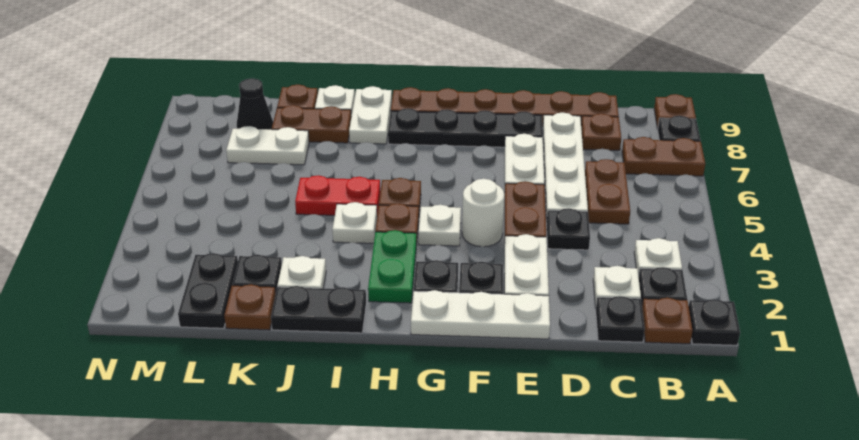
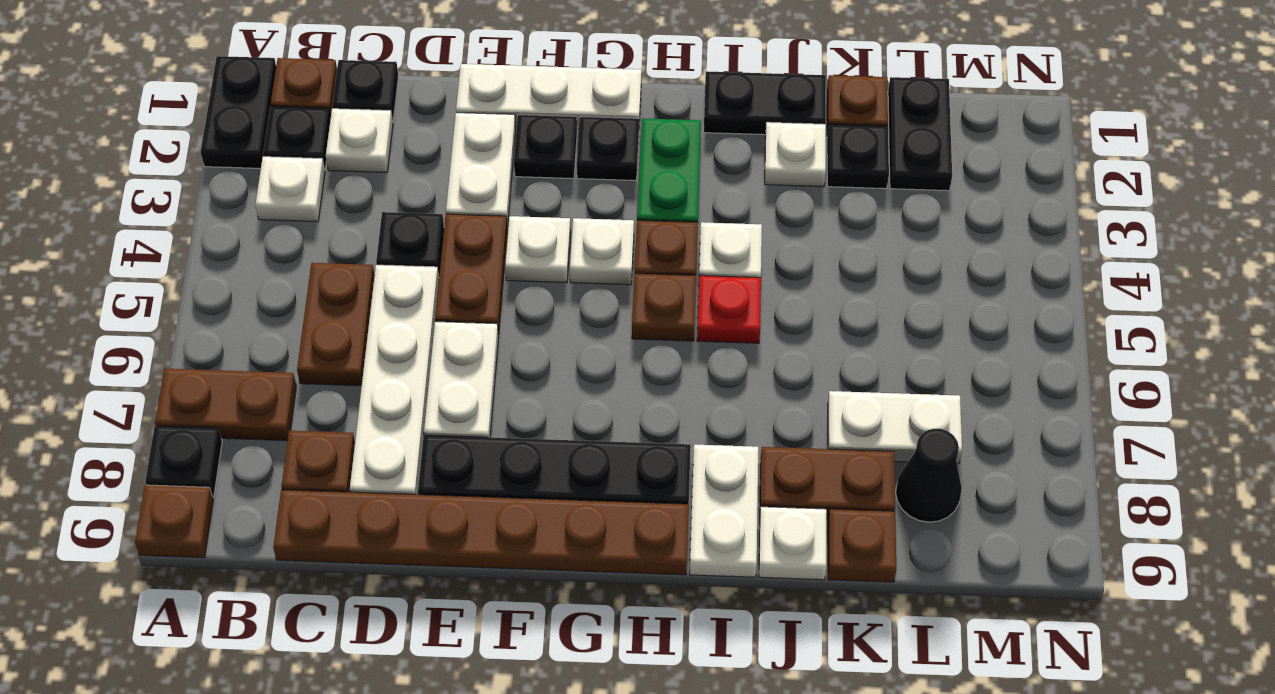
black 1x1 plate [689,299,740,345] -> black 1x2 plate [201,56,276,168]
white 1x1 round brick [462,179,504,247] -> white 1x1 plate [505,216,571,283]
red 1x2 plate [295,175,380,215] -> red 1x1 plate [697,276,761,343]

